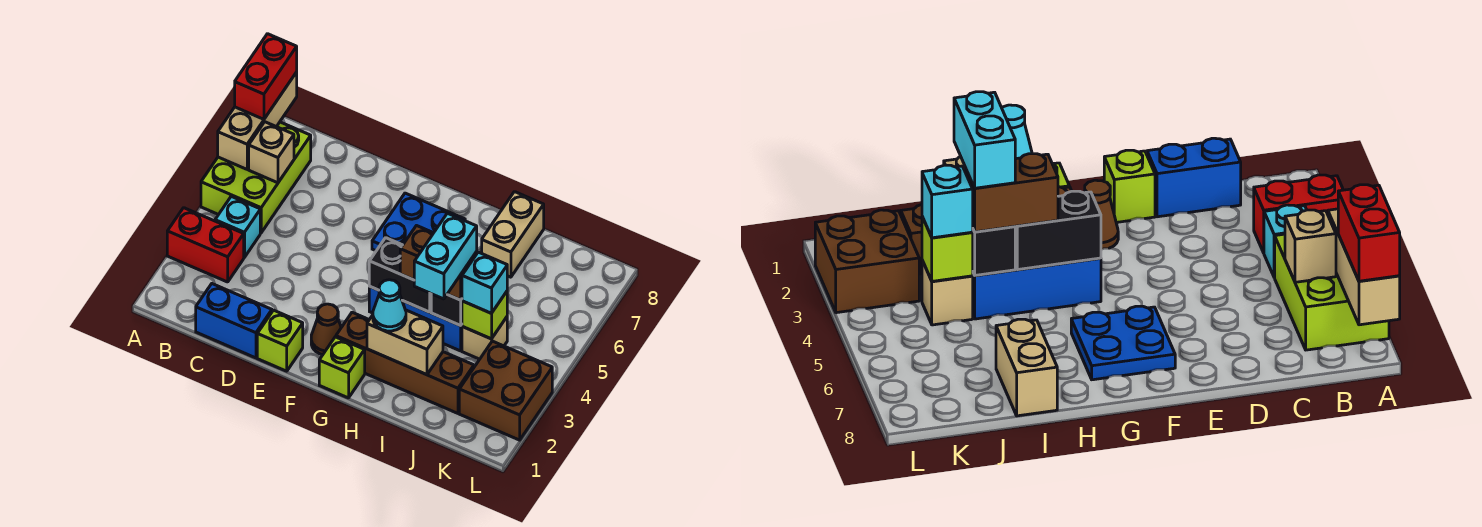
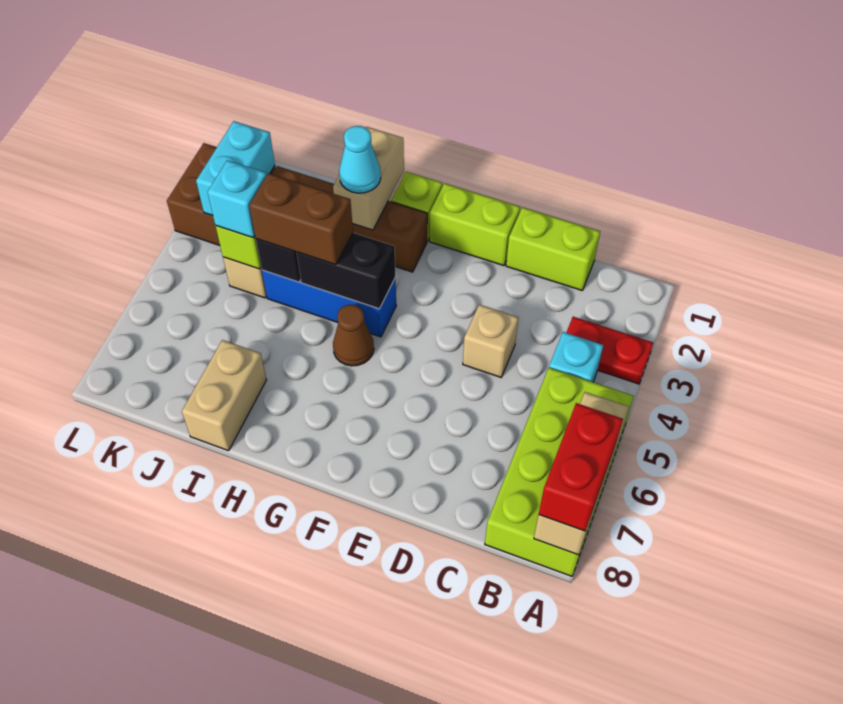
red 1x2 brick [167,208,244,282] -> red 1x2 plate [566,317,653,384]
lime 2x3 brick [201,122,311,233] -> lime 2x4 brick [485,368,634,576]
tan 1x1 brick [249,122,294,183] -> tan 1x1 brick moved to [463,305,518,377]
blue 1x2 brick [196,284,272,358] -> lime 1x2 brick [506,207,600,290]
lime 1x1 brick [257,310,303,371] -> lime 1x2 brick [430,183,520,266]
brown 1x1 cone [311,304,341,355] -> brown 1x1 cone moved to [333,305,374,366]
blue 2x2 plate [372,193,465,251] -> none
tan 1x2 brick [367,310,443,375] -> tan 1x2 brick turned to [333,127,404,230]
cyan 1x2 brick [414,213,477,299] -> cyan 1x2 brick moved to [196,121,275,215]

